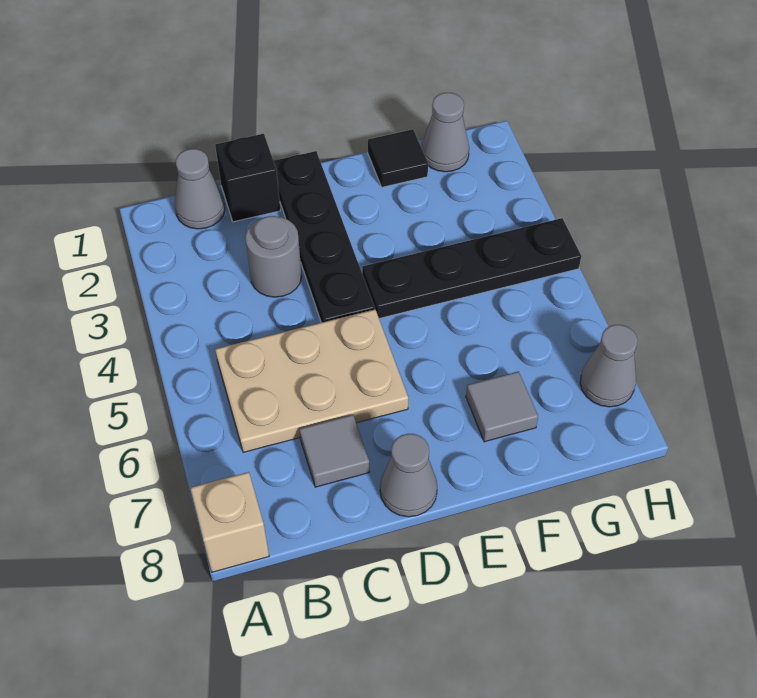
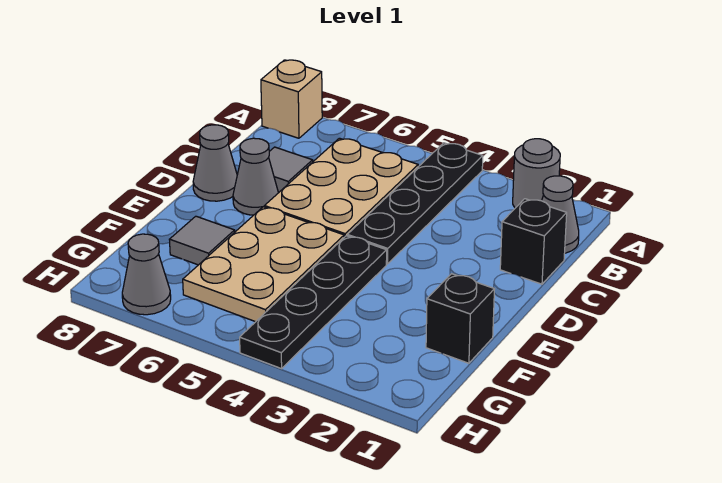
grey 1x1 round brick [245,216,302,297] -> grey 1x1 round brick moved to [513,139,560,208]
black 1x4 plate [274,151,375,323] -> black 1x4 plate turned to [347,143,483,264]
none -> tan 2x3 plate [183,207,344,322]
black 1x1 tile [368,129,428,187] -> black 1x1 brick [426,274,494,363]
grey 1x1 cone [422,93,469,172] -> grey 1x1 cone moved to [233,138,278,215]

